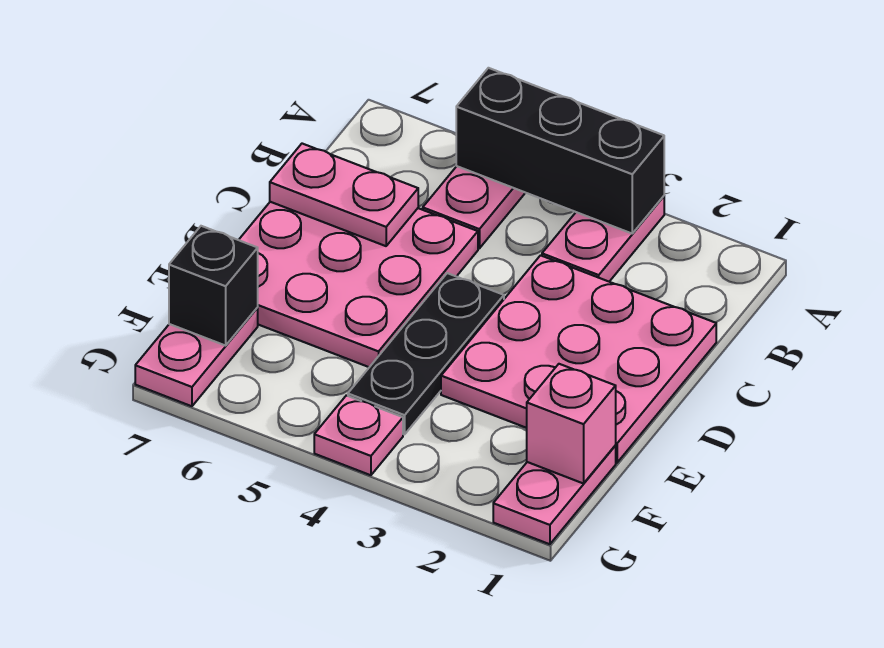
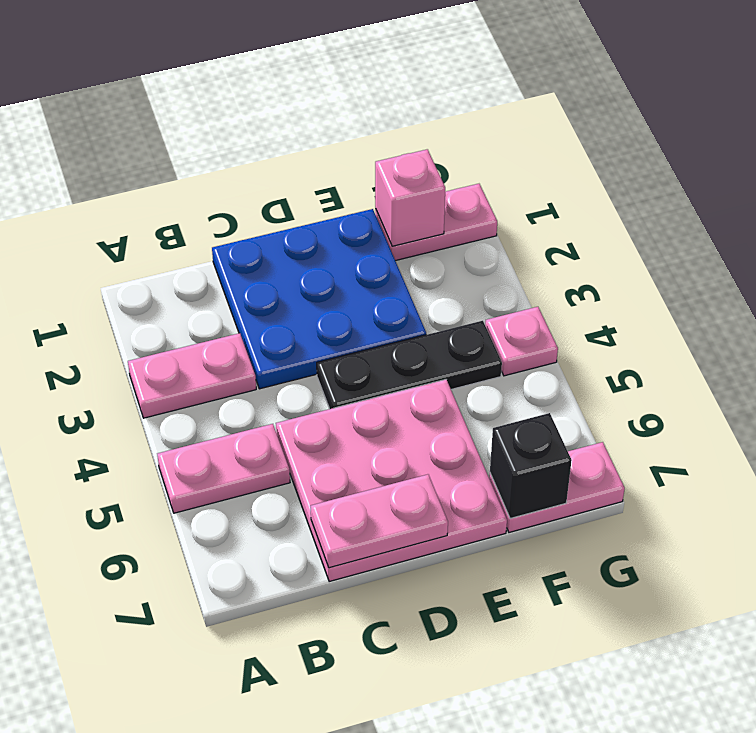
black 1x3 brick [456,68,664,233] -> none
pink 3x3 plate [441,255,716,463] -> blue 3x3 plate [212,209,426,389]
pink 1x2 plate [270,144,418,246] -> pink 1x2 plate turned to [311,474,448,568]

